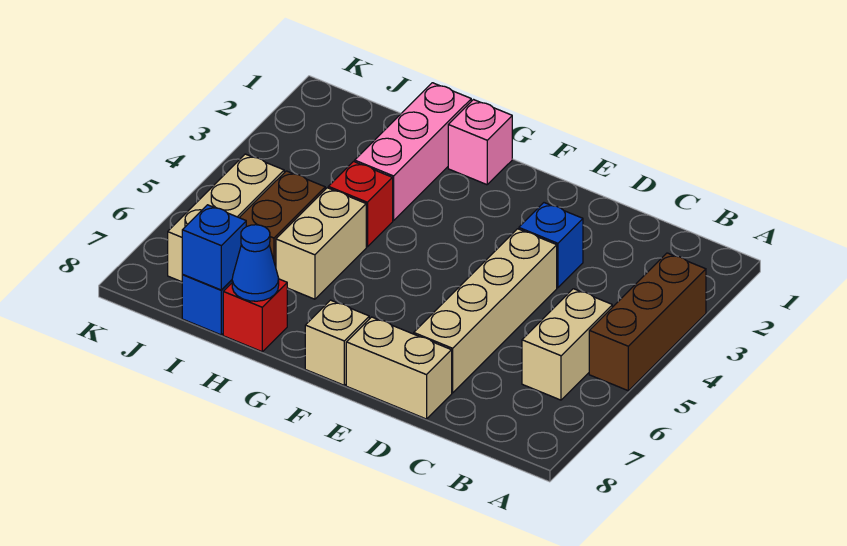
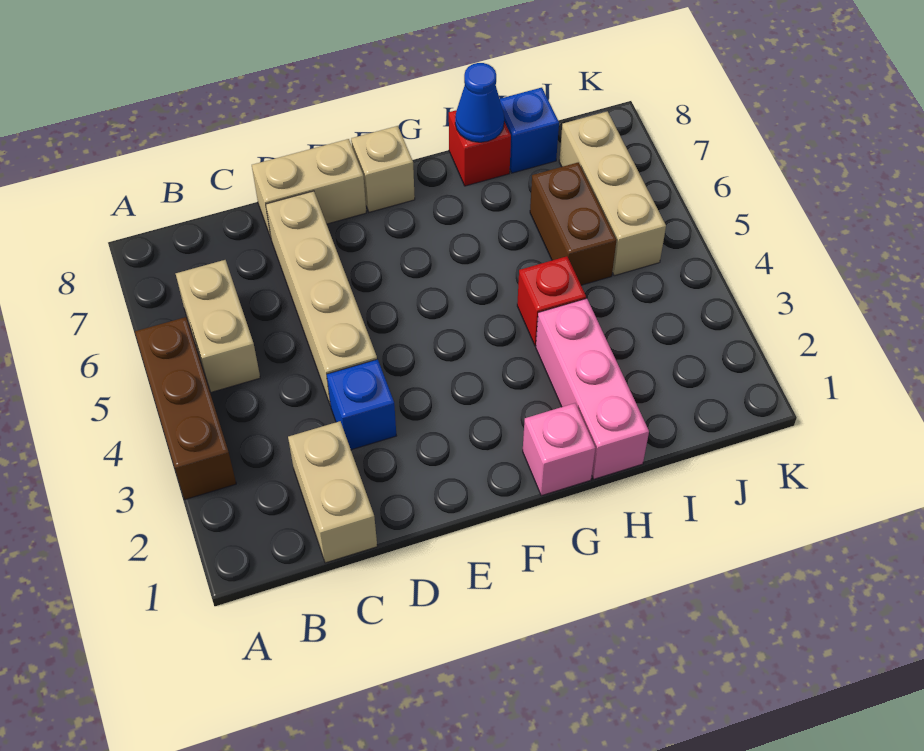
tan 1x2 brick [276,188,366,299] -> tan 1x2 brick moved to [288,421,377,563]
blue 1x1 brick [182,205,246,290] -> none

